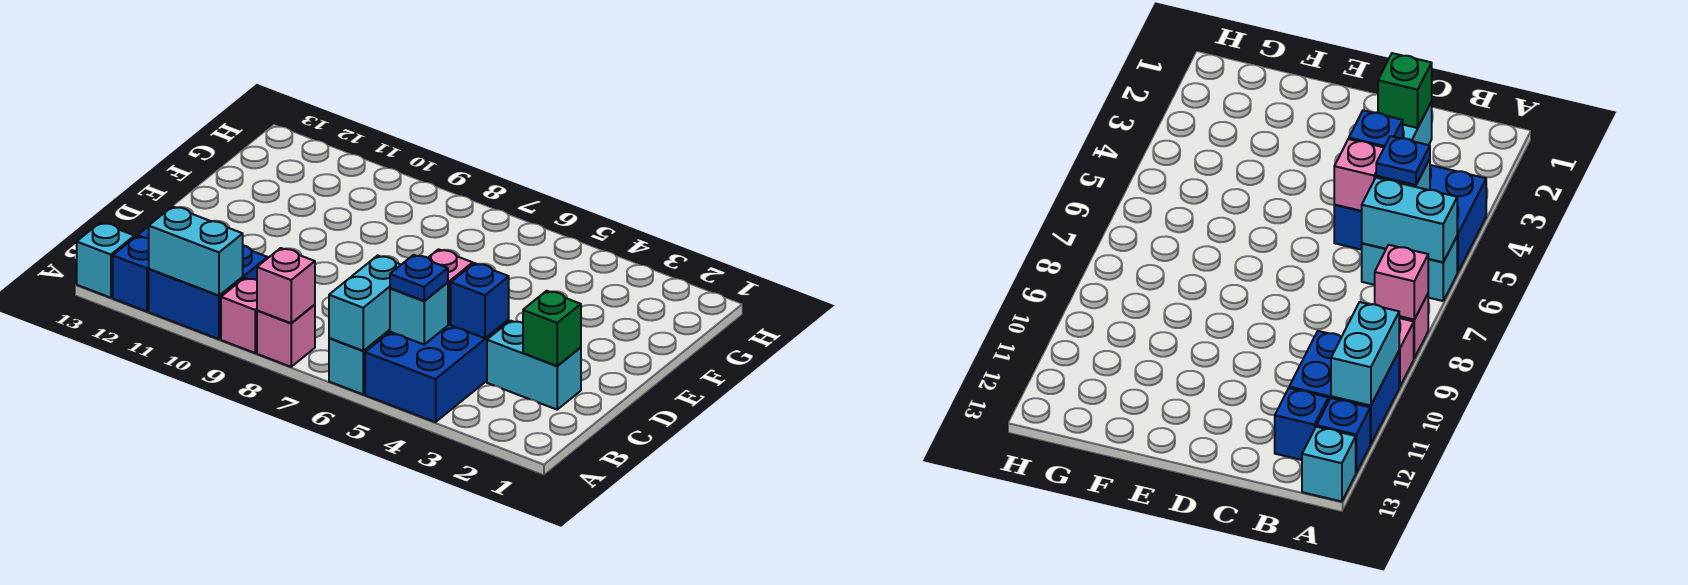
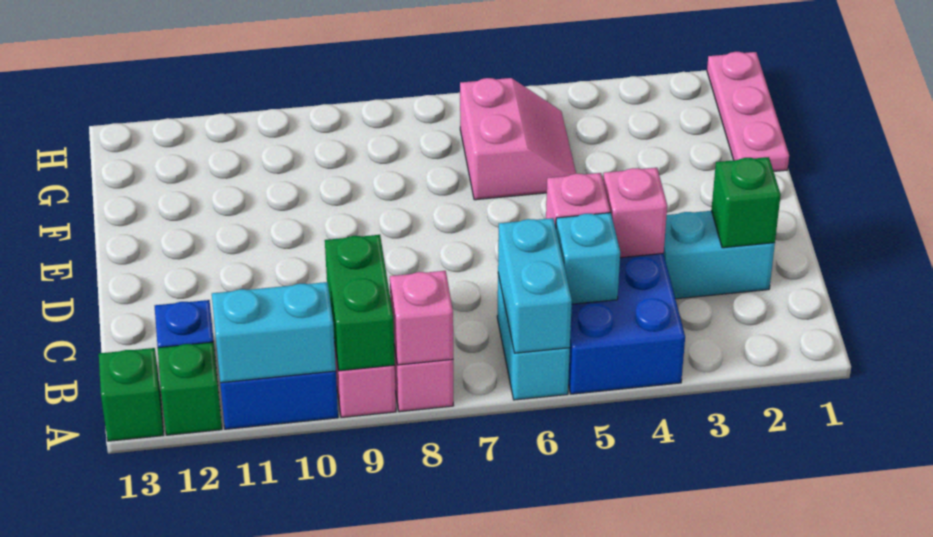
none -> green 1x2 brick [325,235,395,371]
blue 1x1 brick [113,236,149,312] -> green 1x1 brick [158,342,222,435]
cyan 1x1 brick [77,222,135,298] -> green 1x1 brick [99,348,163,441]
blue 1x1 plate [390,255,448,301] -> none
blue 1x1 brick [451,263,509,338] -> pink 1x1 brick [603,168,667,258]
none -> pink 1x3 plate [707,52,789,171]
none -> pink 2x2 slope [460,78,576,200]

